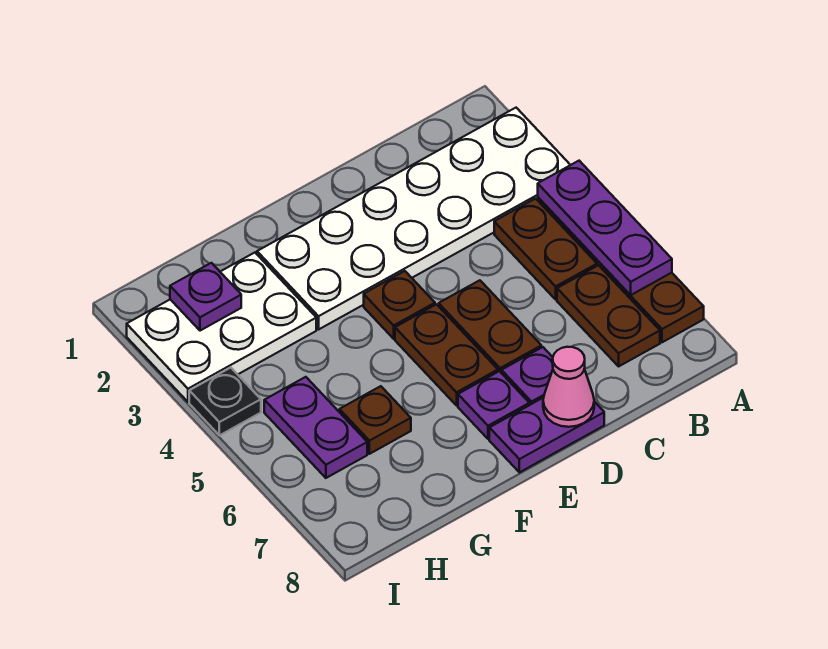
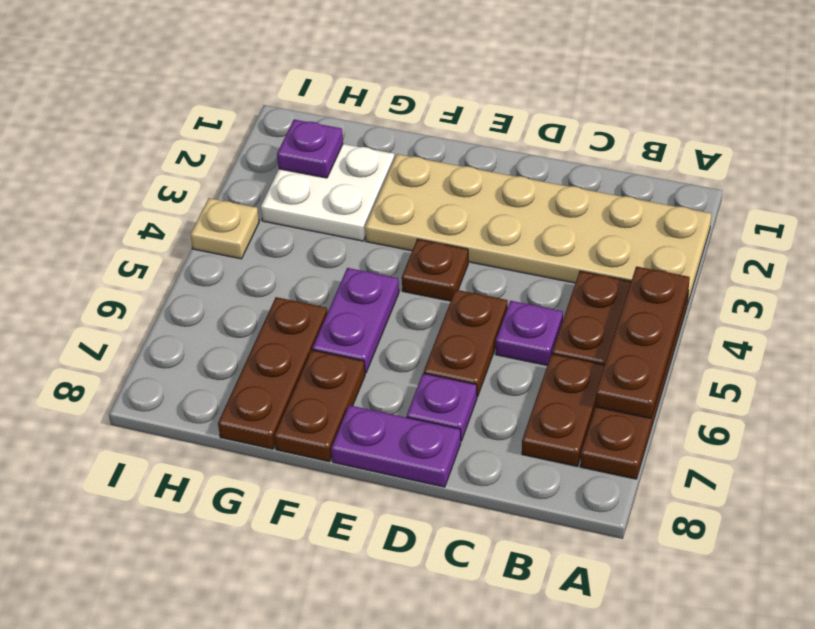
white 2x6 plate [257,108,570,329] -> tan 2x6 plate [365,154,711,305]
purple 1x3 plate [538,161,672,295] -> brown 1x3 plate [595,266,690,418]
pink 1x1 cone [543,347,594,427] -> none
brown 1x2 plate [395,304,498,405] -> brown 1x2 plate moved to [274,350,365,462]
purple 1x1 plate [458,371,529,439] -> purple 1x1 plate moved to [496,301,563,365]
white 2x3 plate [127,253,316,402] -> white 2x2 plate [261,144,394,241]
brown 1x1 plate [339,386,411,454] -> brown 1x3 plate [218,297,327,449]
purple 1x2 plate [264,377,367,478] -> purple 1x2 plate moved to [312,268,399,373]
black 1x1 plate [189,368,261,435] -> tan 1x1 plate [190,198,259,259]

